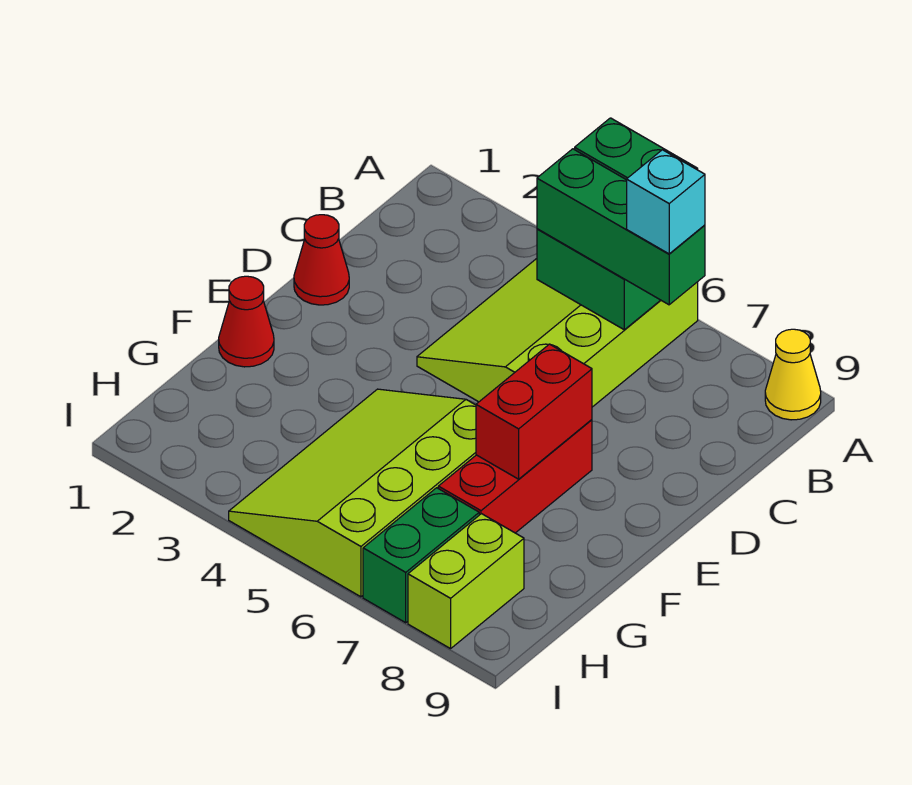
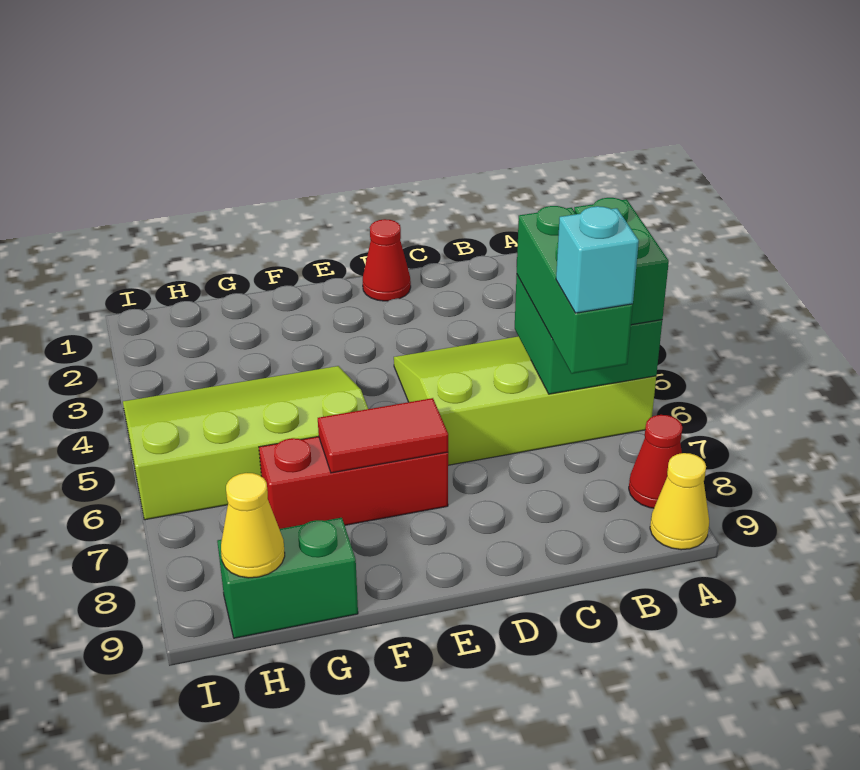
red 1x2 brick [476,344,592,479] -> red 1x2 tile [318,398,448,473]
red 1x1 cone [219,276,274,367] -> red 1x1 cone moved to [629,415,683,508]
green 1x2 brick [363,488,479,623] -> green 1x2 brick moved to [217,518,358,638]
lime 1x2 brick [408,514,524,649] -> none
none -> yellow 1x1 cone [221,473,285,578]

